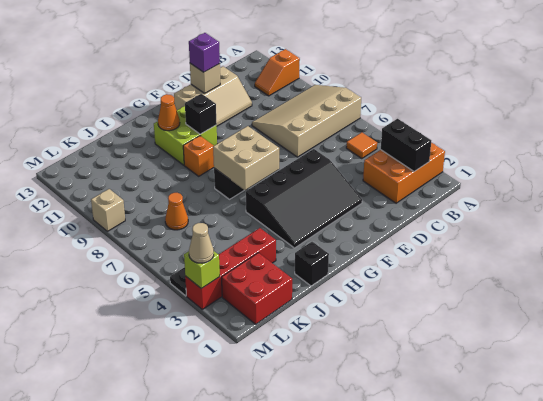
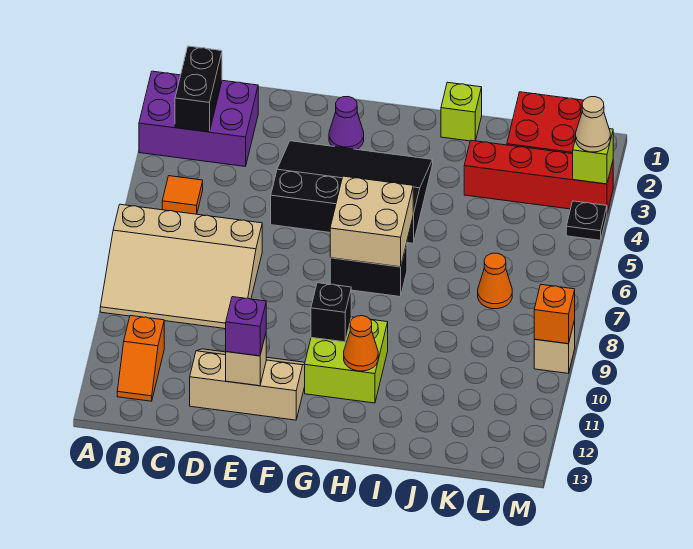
orange 2x3 brick [363,143,445,203] -> purple 2x3 brick [139,71,258,166]
orange 1x2 slope [255,49,300,96] -> orange 1x2 slope turned to [117,316,164,401]
none -> purple 1x1 cone [329,97,364,149]
orange 1x1 brick [183,136,214,176] -> orange 1x1 brick moved to [534,285,575,344]
black 1x1 brick [295,242,329,286] -> lime 1x1 brick [441,82,482,141]

